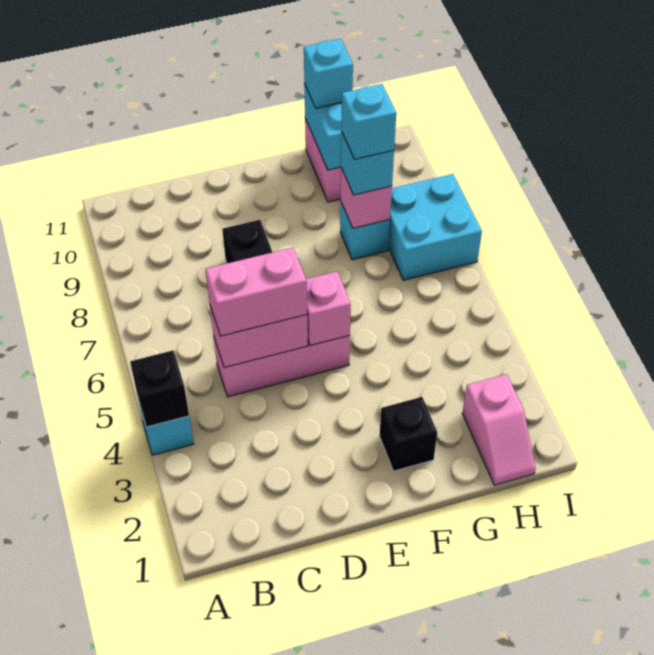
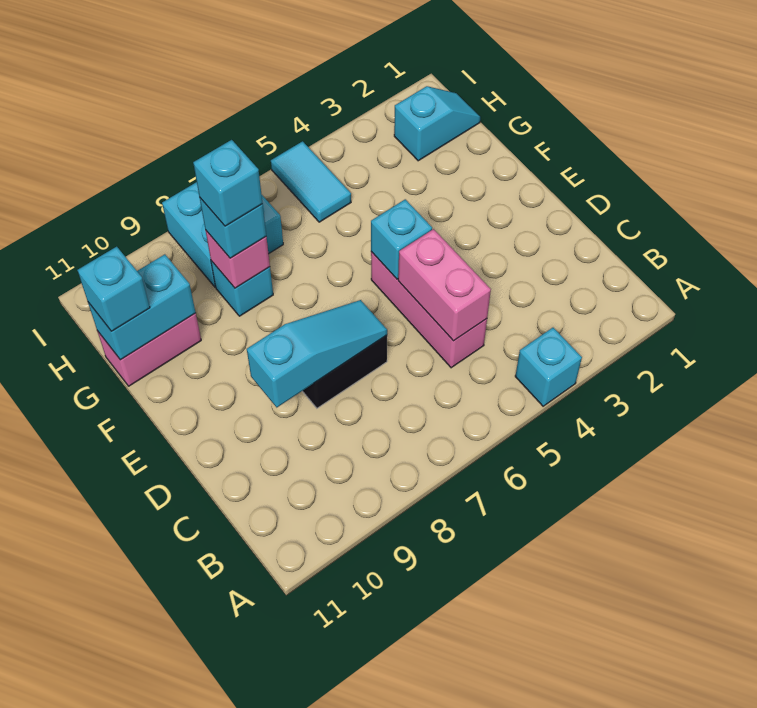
black 1x1 brick [130,351,189,427] -> none
pink 1x2 brick [205,248,307,336] -> none
none -> cyan 1x3 slope [247,300,387,407]
pink 1x1 brick [306,272,351,346] -> cyan 1x1 brick [371,199,432,279]
black 1x1 brick [379,397,437,471] -> none
pink 1x2 slope [462,374,536,485] -> cyan 1x2 slope [394,86,480,161]
none -> cyan 1x2 tile [271,141,351,222]

